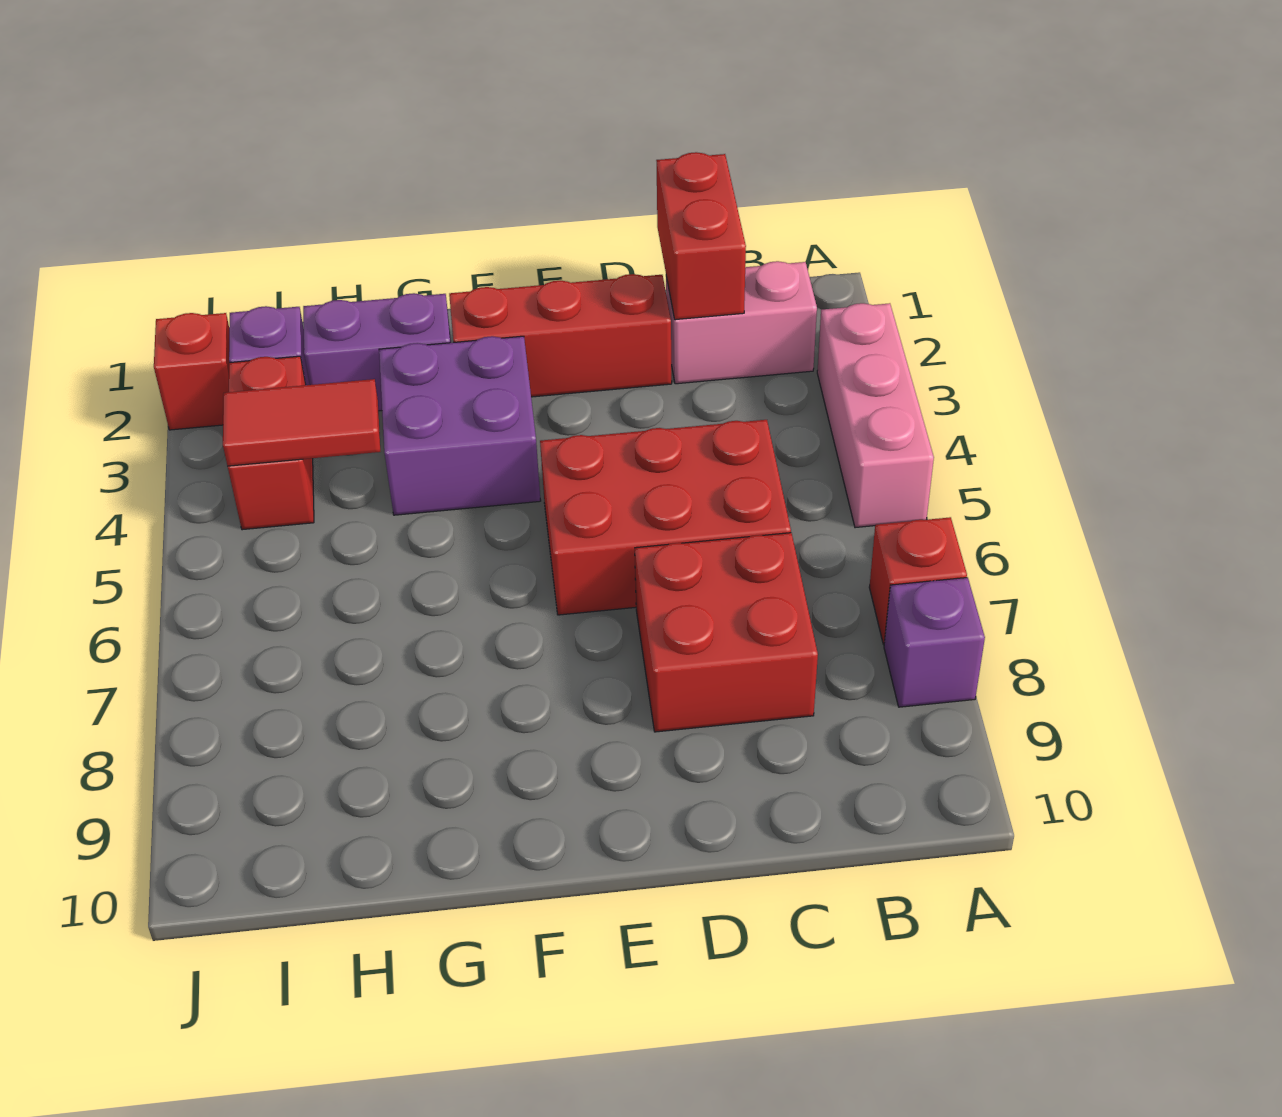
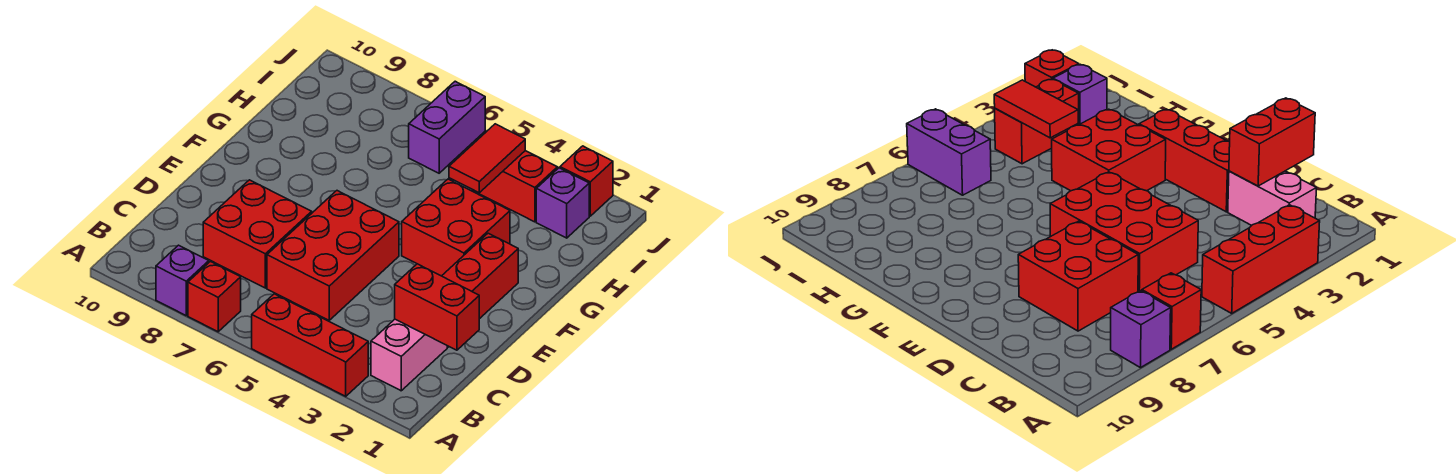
pink 1x3 brick [817,303,934,528] -> red 1x3 brick [252,294,368,396]
purple 2x2 brick [379,336,541,515] -> red 2x2 brick [402,179,510,276]
purple 1x2 brick [303,293,451,411] -> purple 1x2 brick moved to [409,81,485,173]

